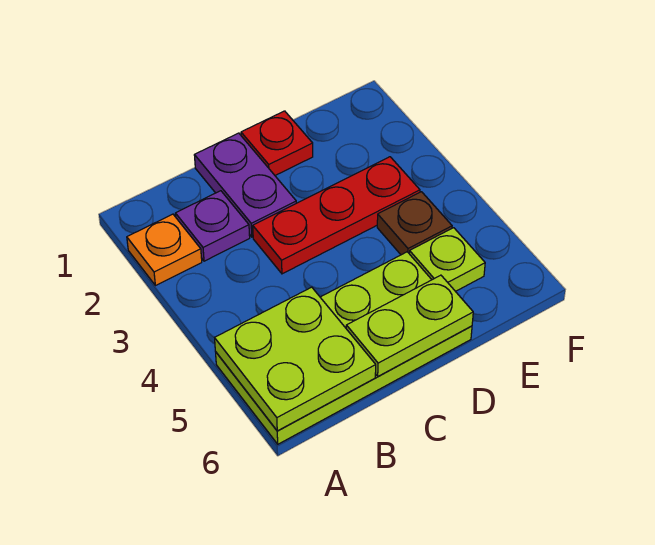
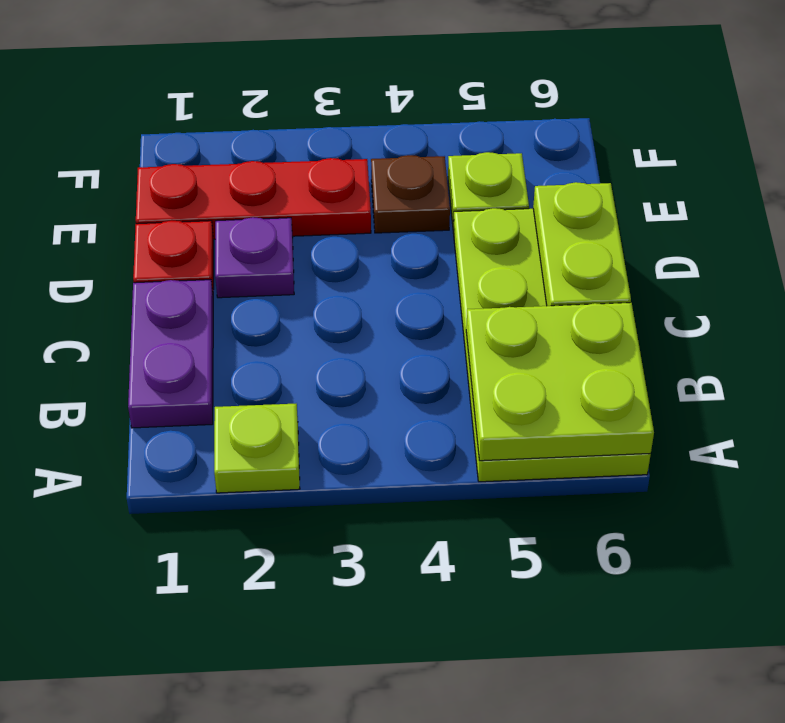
orange 1x1 plate [127,214,202,286] -> lime 1x1 plate [214,404,300,493]
purple 1x1 plate [175,191,250,261] -> purple 1x1 plate moved to [215,217,294,298]
purple 1x2 plate [194,133,296,237] -> purple 1x2 plate turned to [128,280,213,428]
red 1x3 plate [253,157,420,274] -> red 1x3 plate turned to [136,158,371,239]

